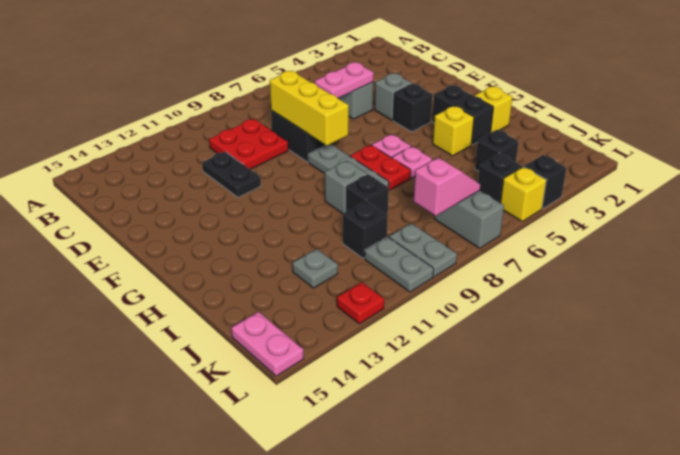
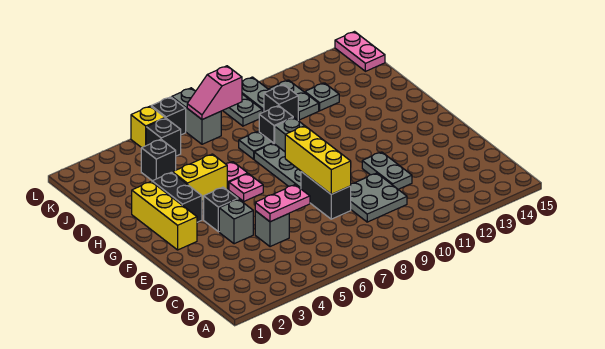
red 2x2 plate [209,119,289,169] -> grey 2x2 plate [351,173,407,222]
black 1x2 plate [202,152,261,197] -> grey 1x2 plate [362,152,412,189]
red 1x2 plate [350,145,411,190] -> none
yellow 1x1 brick [475,86,512,132] -> yellow 1x3 brick [132,182,197,250]
yellow 1x1 brick [433,106,474,156] -> yellow 1x2 brick [173,154,227,201]
none -> grey 1x1 plate [239,131,273,159]
none -> grey 1x2 plate [269,80,319,120]
black 1x1 brick [524,155,566,209] -> black 1x1 brick moved to [151,97,186,135]
red 1x1 plate [337,282,384,324] -> none

